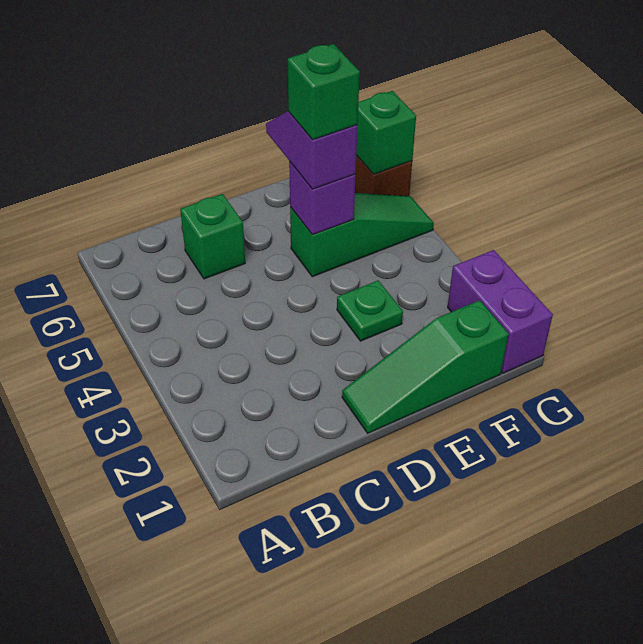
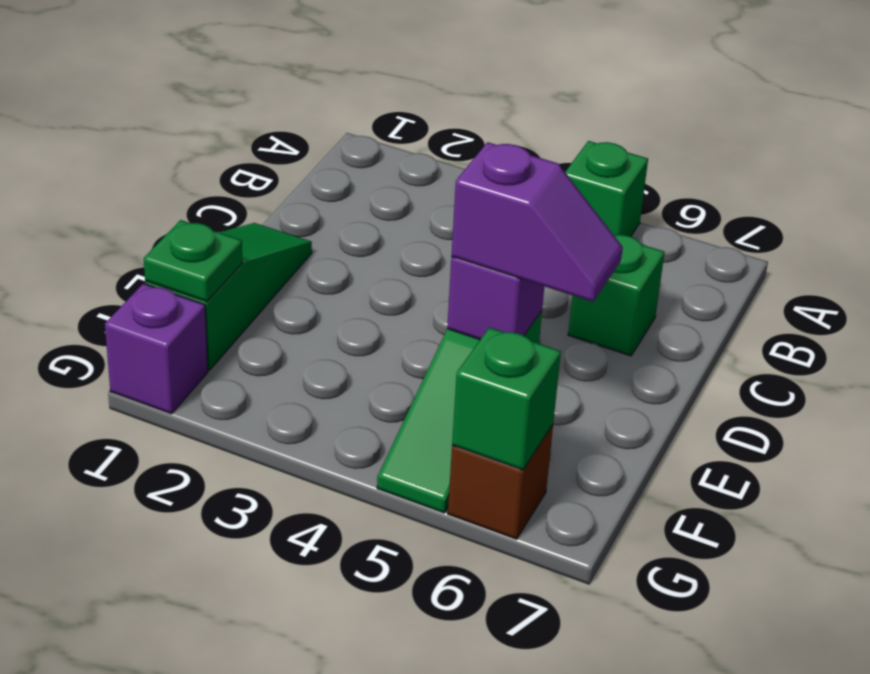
green 1x1 plate [337,280,403,341] -> green 1x1 plate moved to [144,220,242,302]
green 1x1 brick [288,44,360,140] -> green 1x1 brick moved to [565,141,648,237]
purple 1x2 brick [448,250,553,373] -> purple 1x1 brick [105,284,208,414]

